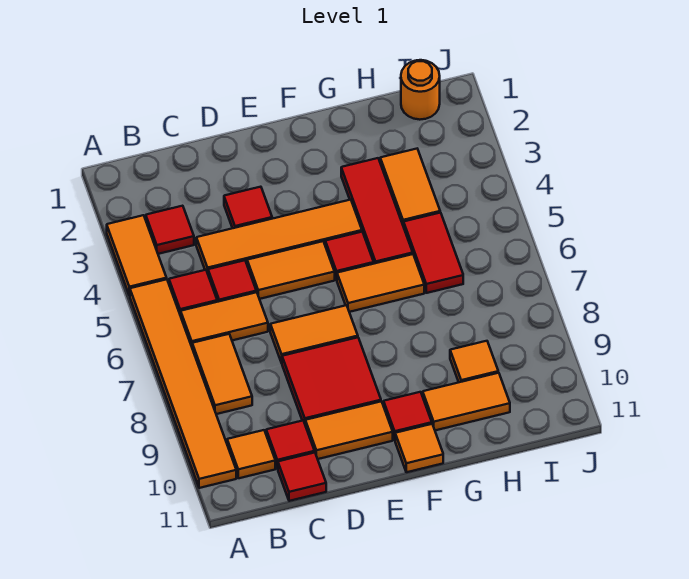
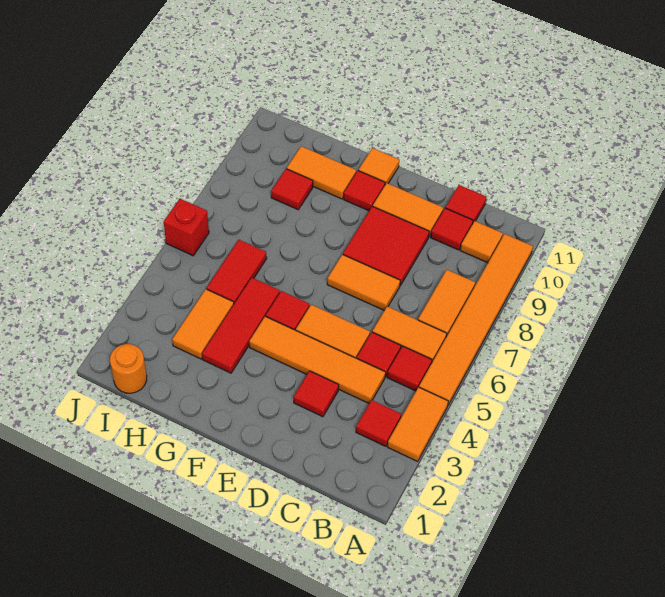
orange 1x2 tile [337,254,424,312] -> none
orange 1x1 tile [450,341,498,382] -> red 1x1 tile [271,169,313,210]
none -> red 1x1 brick [164,199,209,256]

